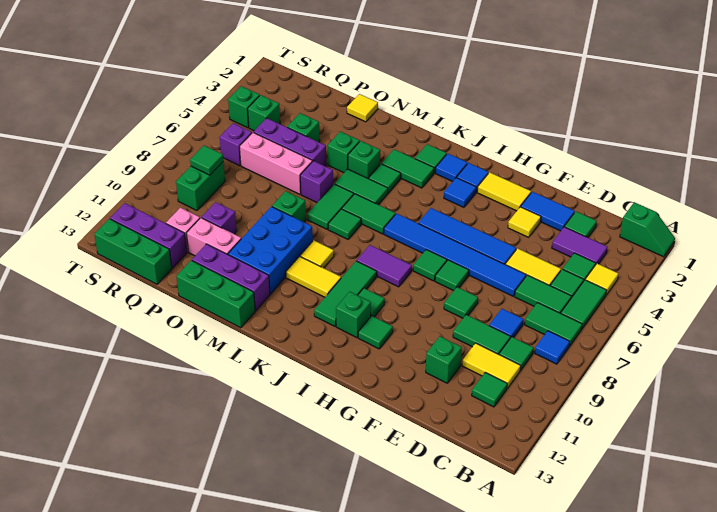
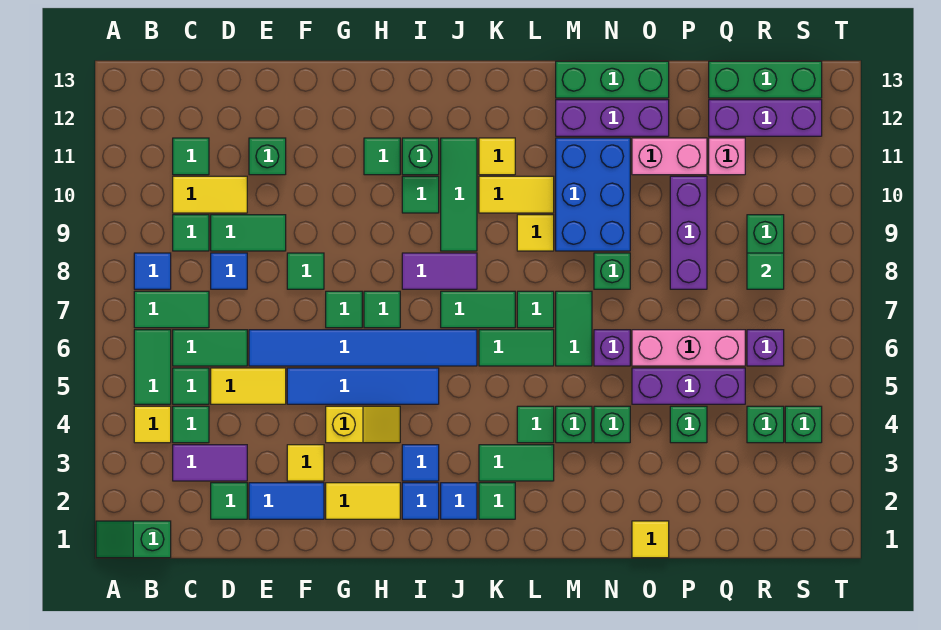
none -> yellow 1x2 slope [326,406,400,443]
none -> yellow 1x1 tile [479,138,515,175]
green 1x2 tile [335,169,388,205] -> green 1x2 tile moved to [441,291,515,328]
purple 1x1 brick [202,202,237,234] -> purple 1x3 brick [670,176,707,289]

